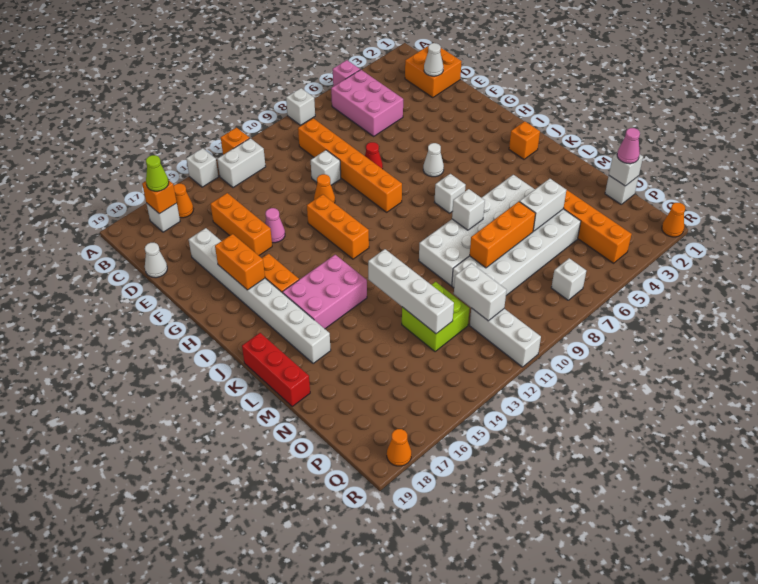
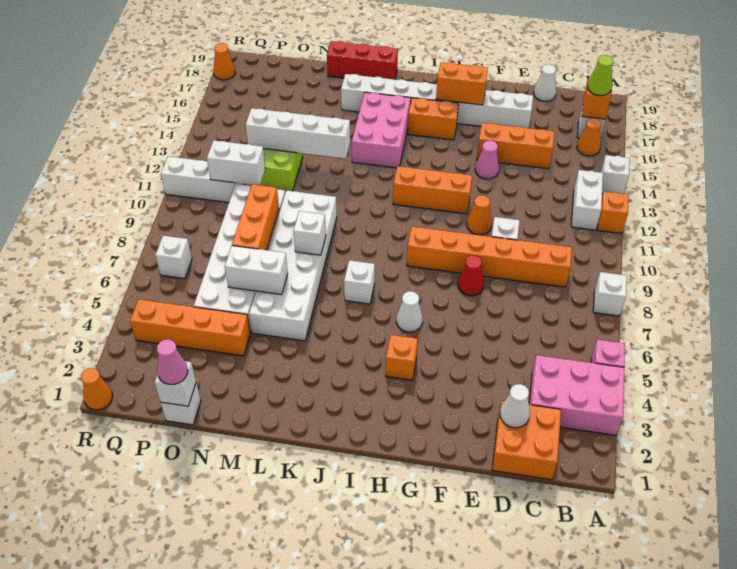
pink 2x3 brick [331,70,403,136] -> pink 2x3 brick moved to [529,355,624,435]
orange 1x1 brick [509,121,540,159] -> orange 1x1 brick moved to [386,335,418,380]
white 1x2 brick [520,179,566,231] -> white 1x2 brick turned to [225,246,288,295]

